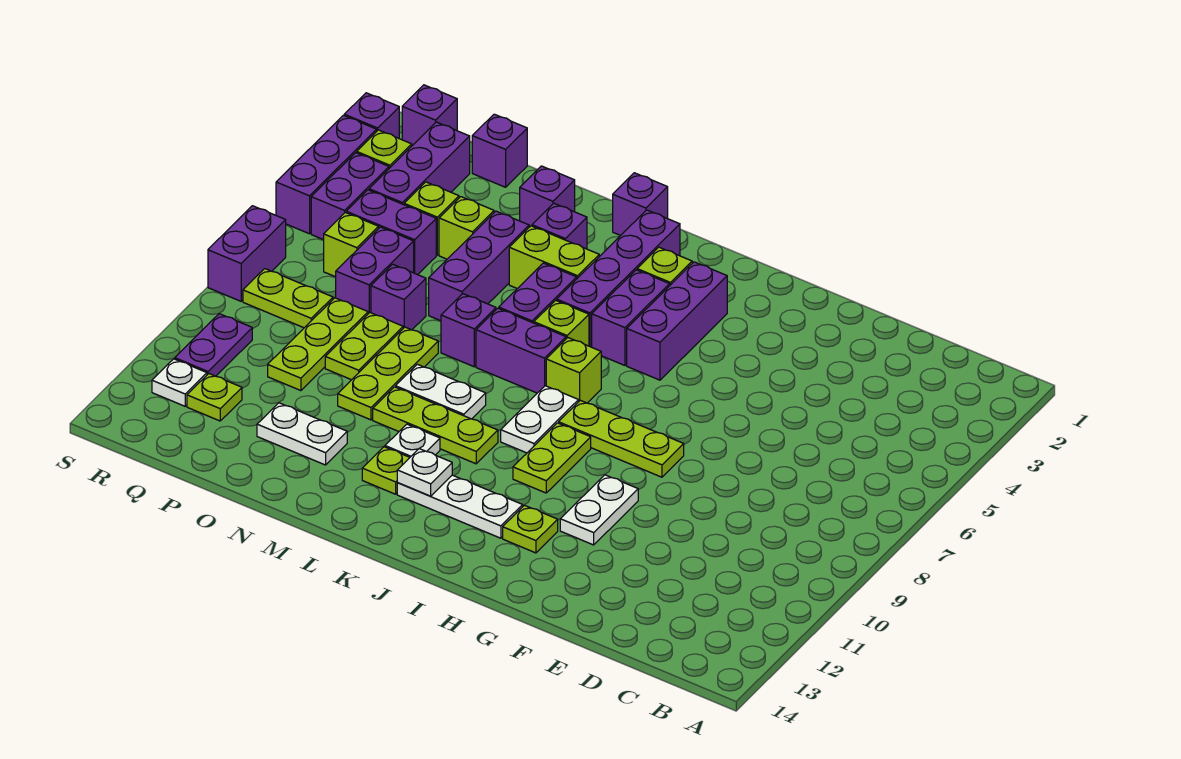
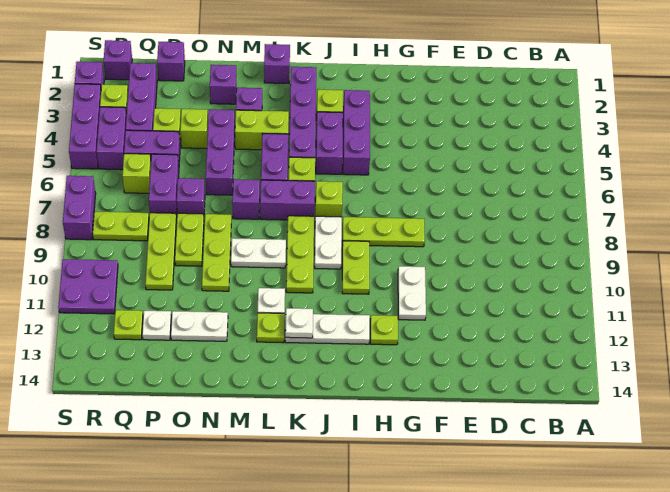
lime 1x3 plate [373,387,498,464] -> lime 1x3 plate turned to [286,216,314,293]
purple 1x2 plate [175,314,252,376] -> purple 2x2 plate [58,259,118,314]
white 1x1 plate [152,359,207,406] -> white 1x1 plate moved to [142,311,171,340]

